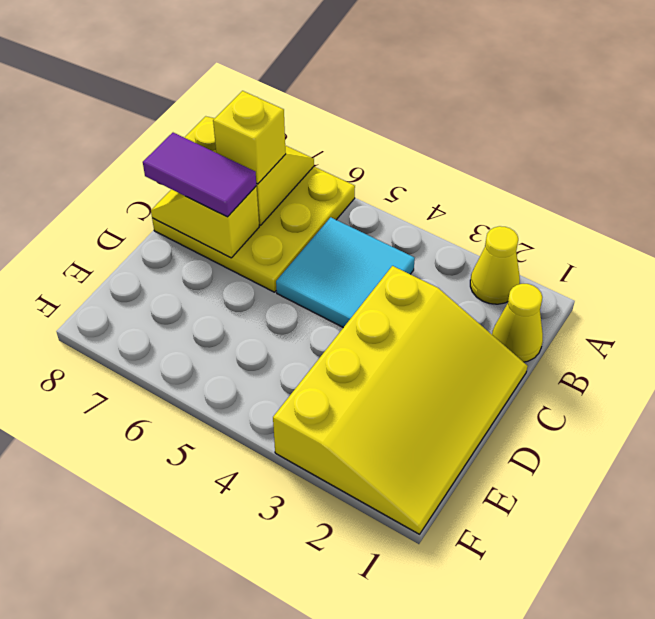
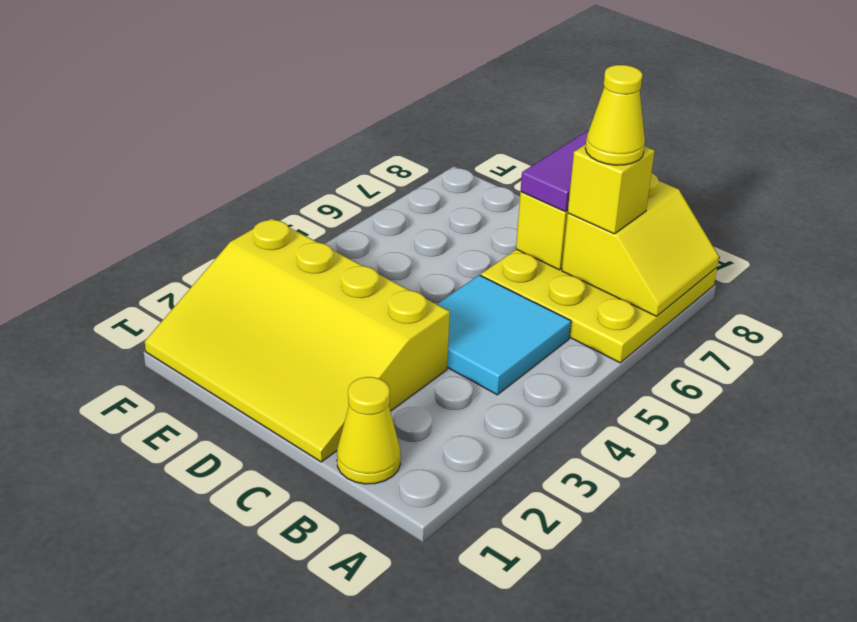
yellow 1x1 cone [470,226,520,304] -> yellow 1x1 cone moved to [585,65,645,165]

